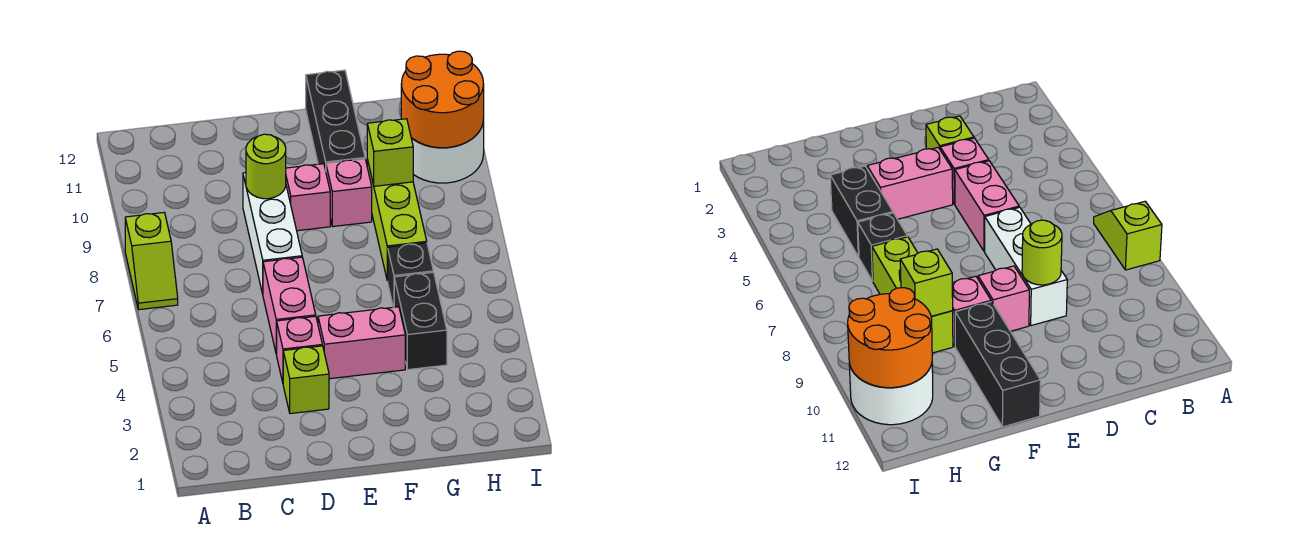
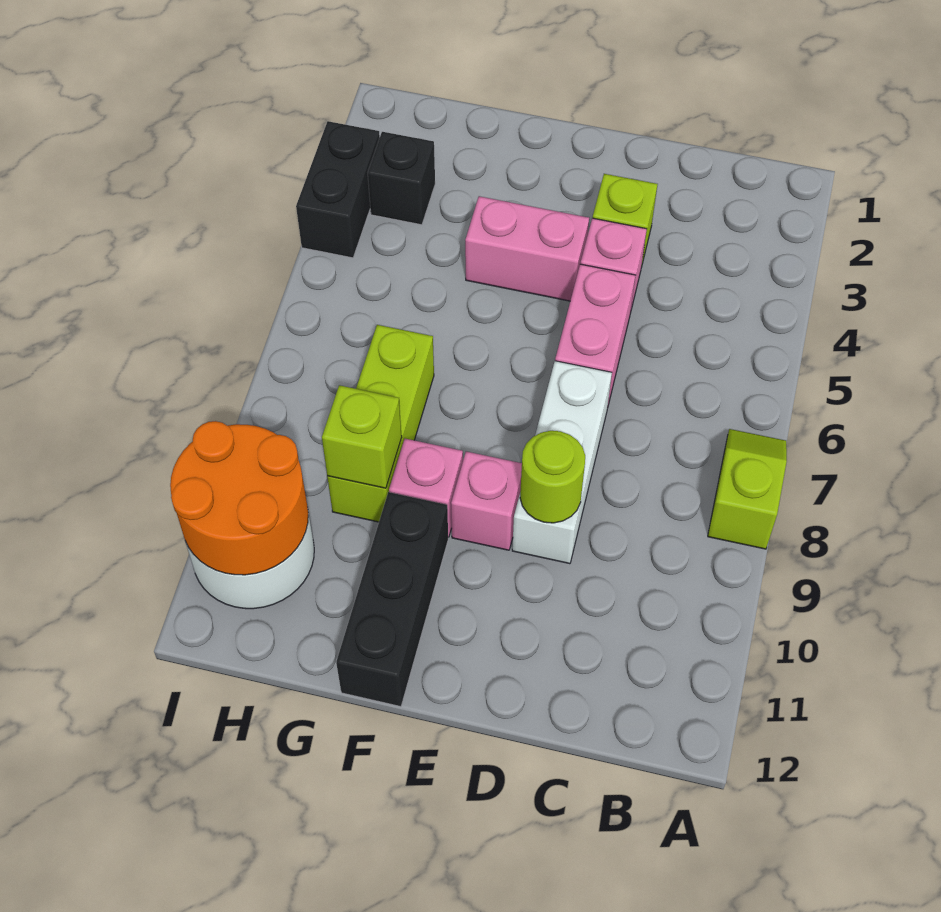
black 1x2 brick [394,272,447,370] -> black 1x2 brick moved to [296,121,380,258]
black 1x1 brick [388,243,433,307] -> black 1x1 brick moved to [368,132,435,225]

